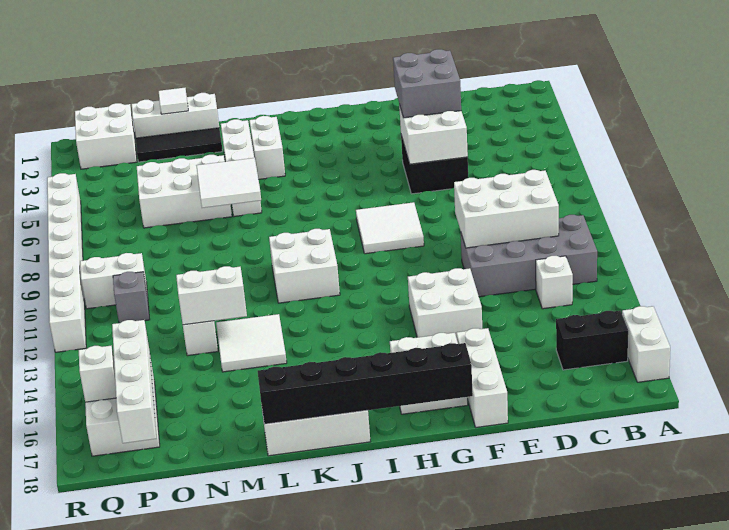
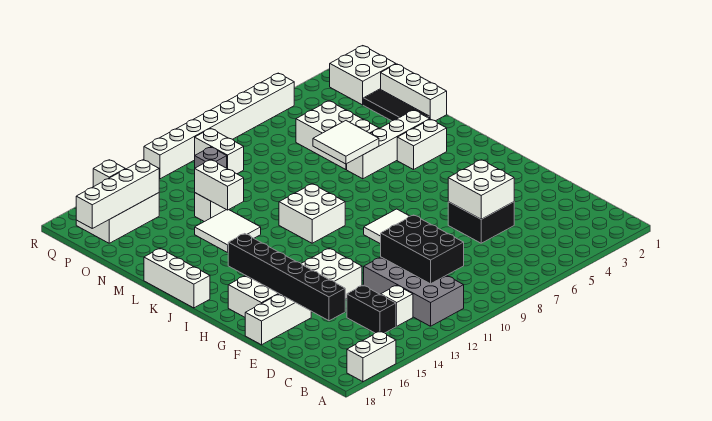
black 1x2 brick [556,311,628,370] -> black 1x2 brick moved to [347,285,396,333]
white 2x3 brick [454,170,559,248] -> black 2x3 brick [381,215,464,284]
grey 2x2 brick [393,49,461,118] -> none
black 1x6 brick [258,343,473,424] -> black 1x6 brick moved to [228,234,345,321]
white 1x1 tile [159,88,188,114] -> none

